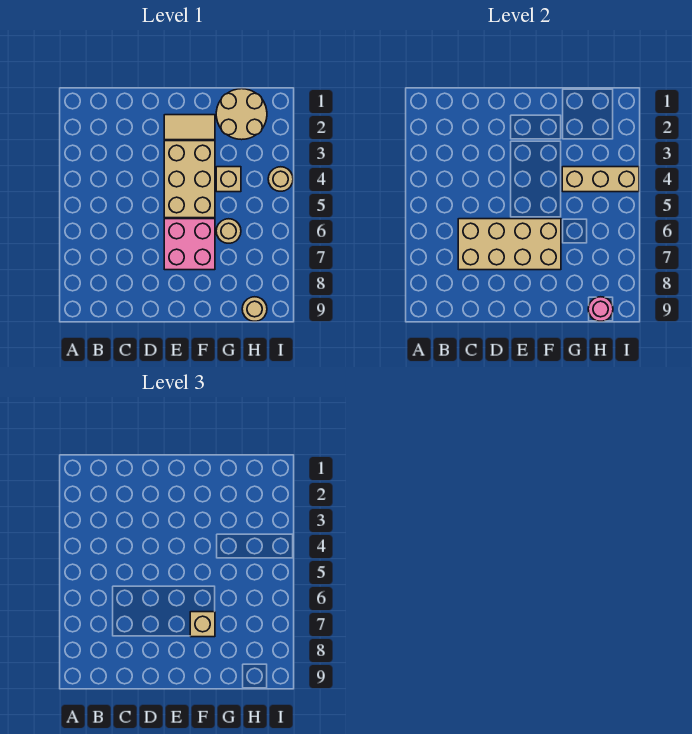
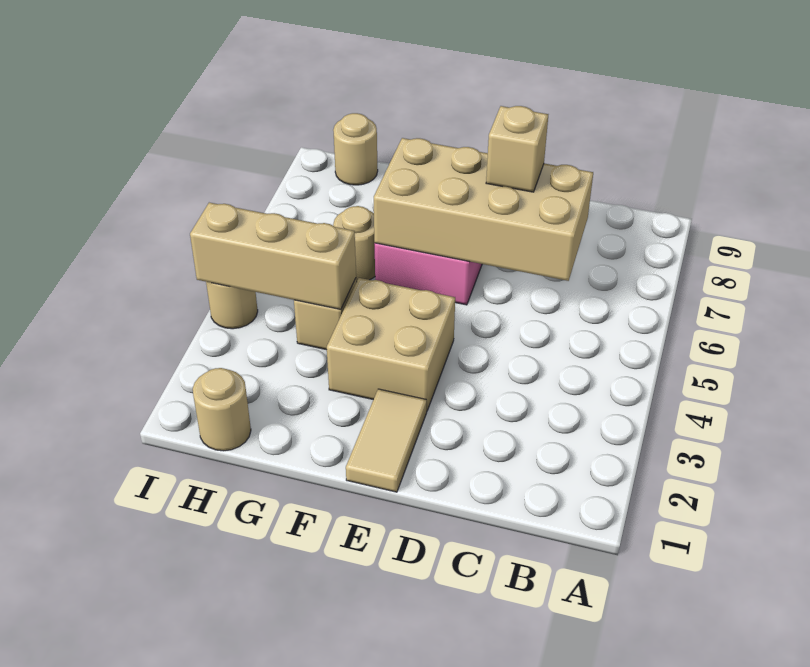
tan 1x2 tile [164,115,215,140] -> tan 1x2 tile turned to [346,389,427,492]
tan 2x3 brick [164,141,215,218] -> tan 2x2 brick [327,278,455,410]
tan 1x1 brick [190,612,215,637] -> tan 1x1 brick moved to [486,106,548,192]
tan 2x2 round brick [216,89,267,140] -> tan 1x1 round brick [193,368,251,451]
pink 1x1 round brick [588,297,613,321] -> none

